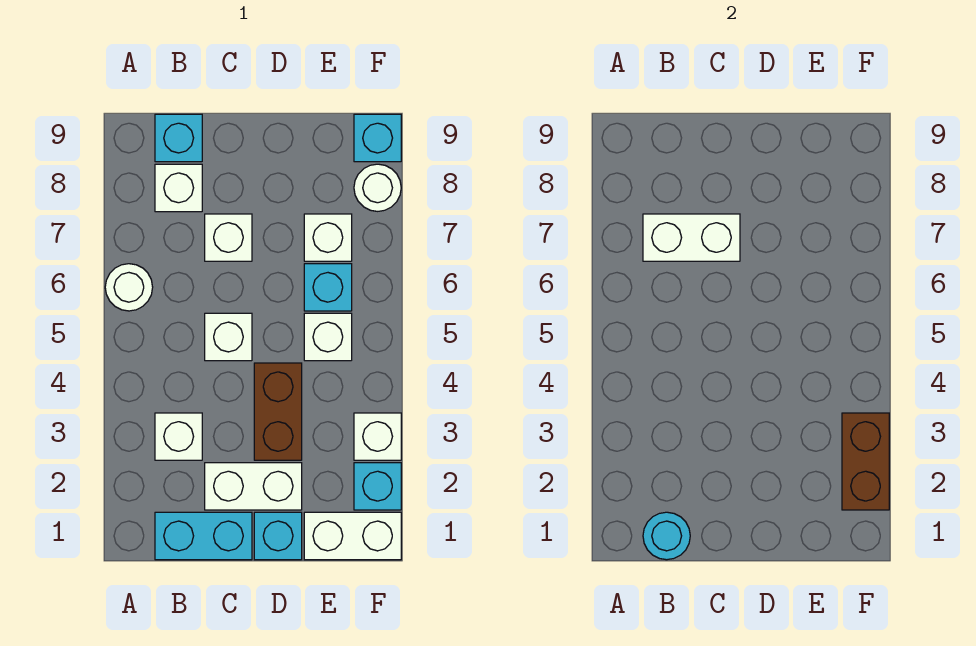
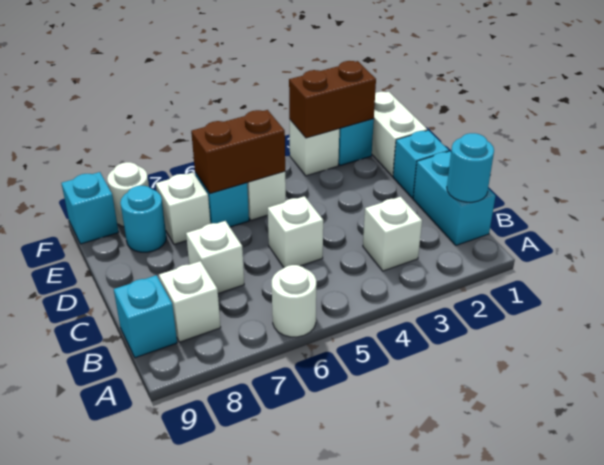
white 1x2 brick [643,214,740,261] -> none
white 1x2 brick [205,463,302,510] -> none
brown 1x2 brick [254,363,302,460] -> brown 1x2 brick moved to [191,110,285,193]
none -> cyan 1x1 round brick [120,186,166,252]

